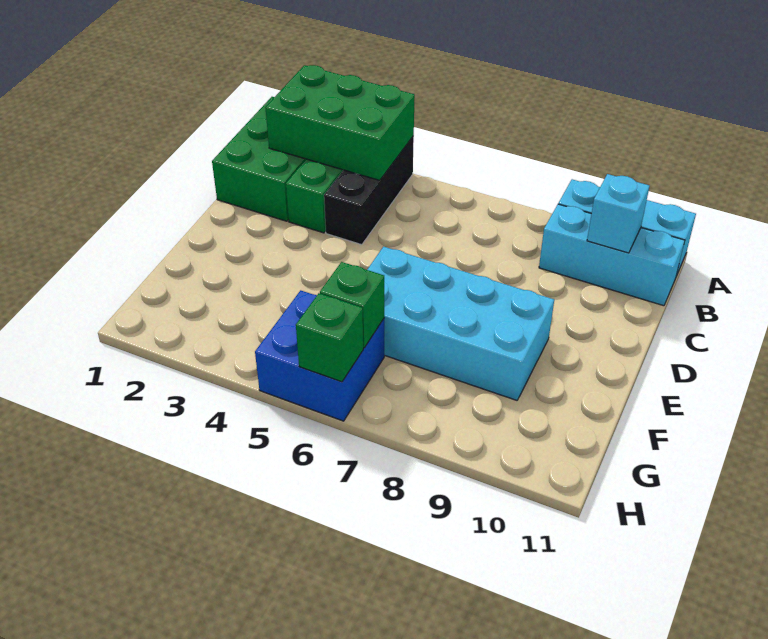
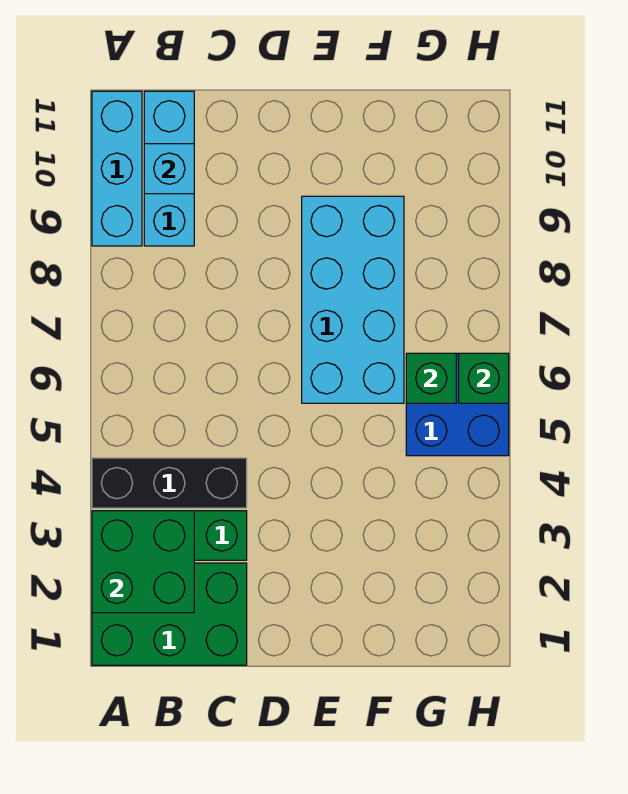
green 2x3 brick [265,65,415,180] -> green 2x2 brick [92,511,194,613]

